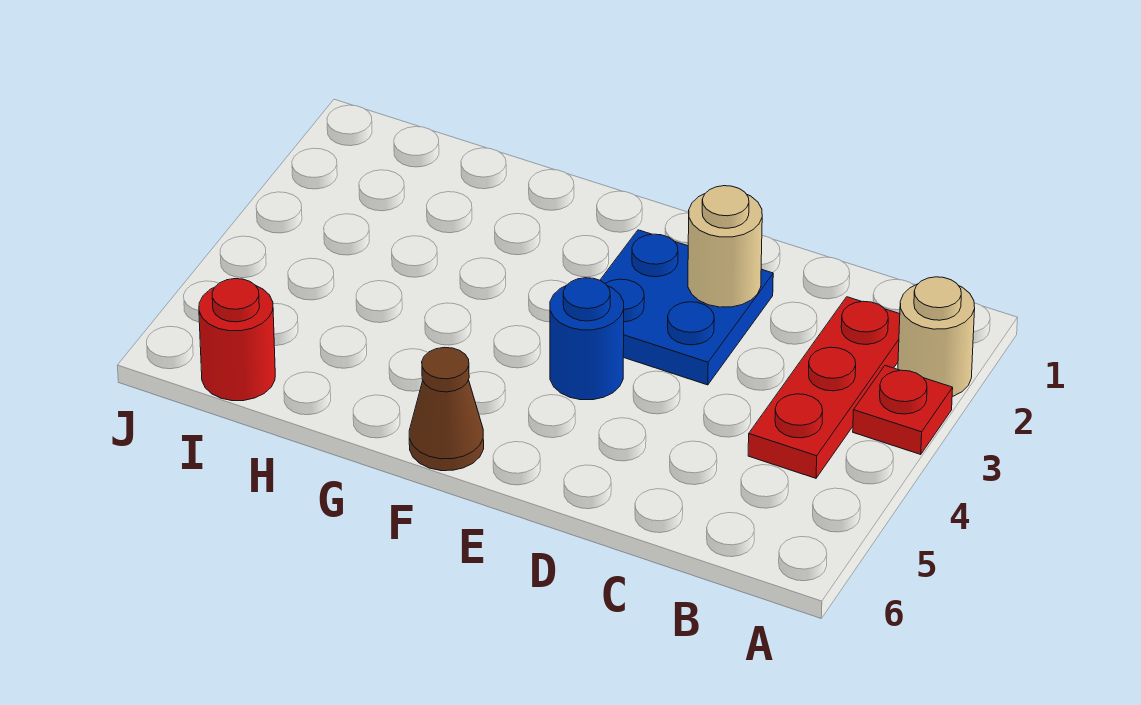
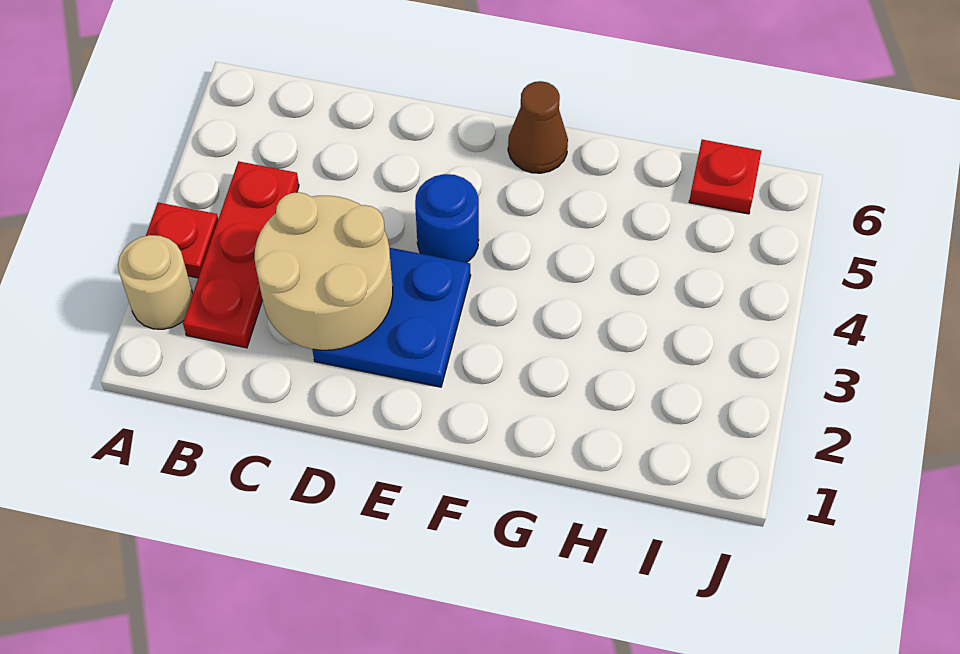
tan 1x1 round brick [688,186,762,307] -> tan 2x2 round brick [254,192,393,350]
red 1x1 round brick [199,279,275,401] -> red 1x1 plate [689,140,761,214]

